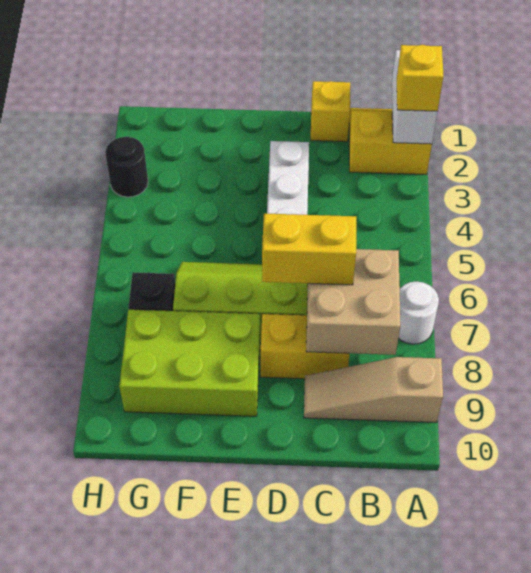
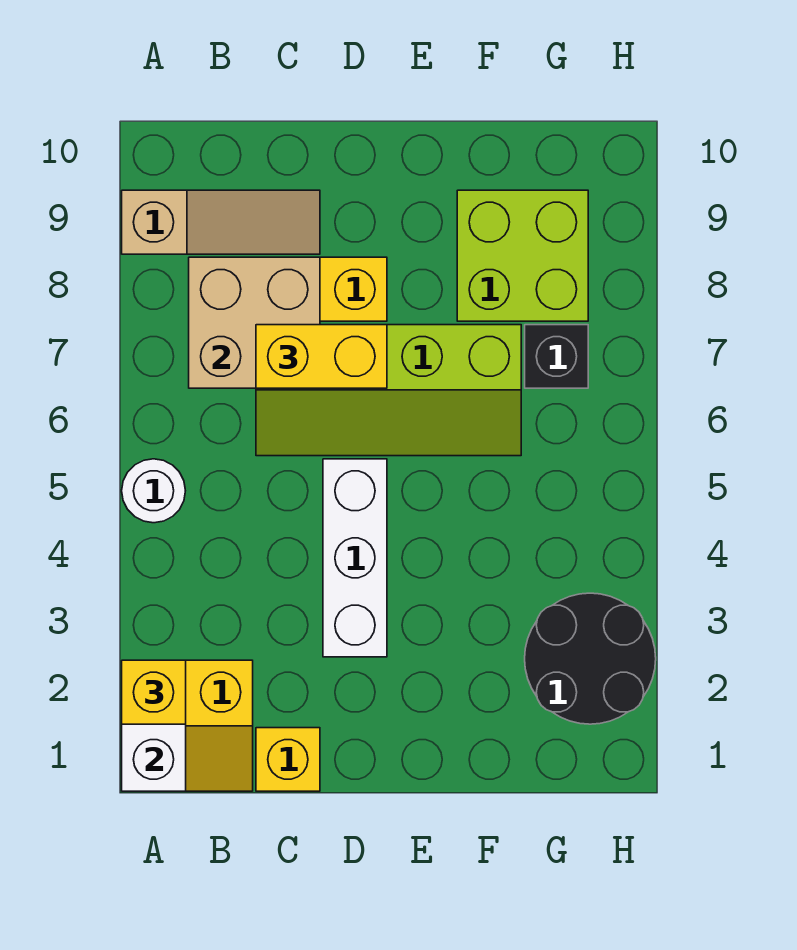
white 1x1 round brick [399,282,439,344] -> white 1x1 round brick moved to [122,459,185,523]
lime 2x3 brick [119,310,260,416] -> lime 2x2 brick [457,190,588,321]
black 1x1 round brick [105,137,148,197] -> black 2x2 round brick [525,593,656,724]

